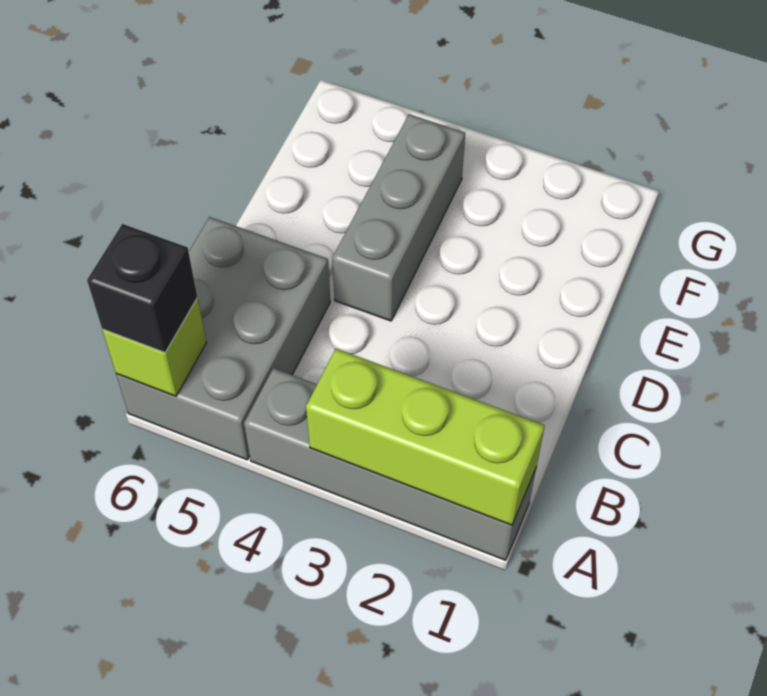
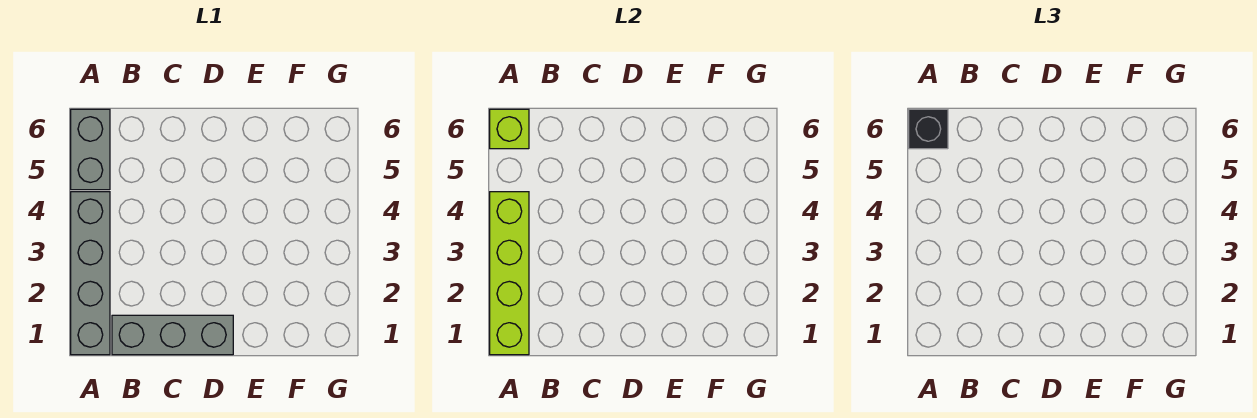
lime 1x3 brick [306,349,545,525] -> lime 1x4 brick [490,192,529,355]
grey 2x3 brick [116,217,330,460] -> grey 1x2 brick [71,109,110,190]
grey 1x3 brick [332,114,465,321] -> grey 1x3 brick moved to [112,315,233,355]

